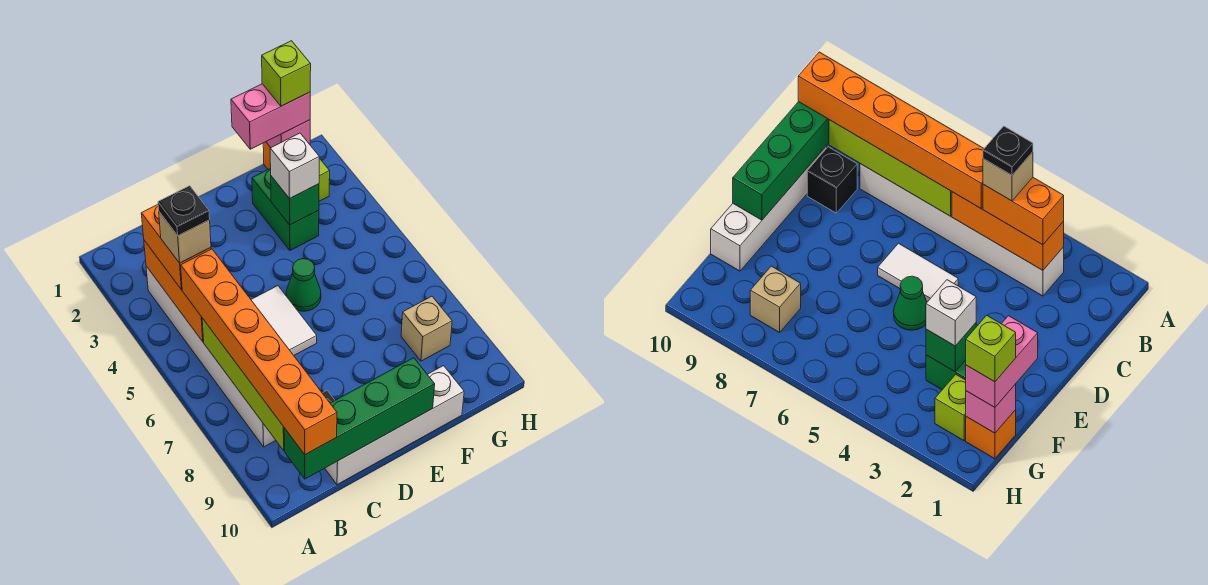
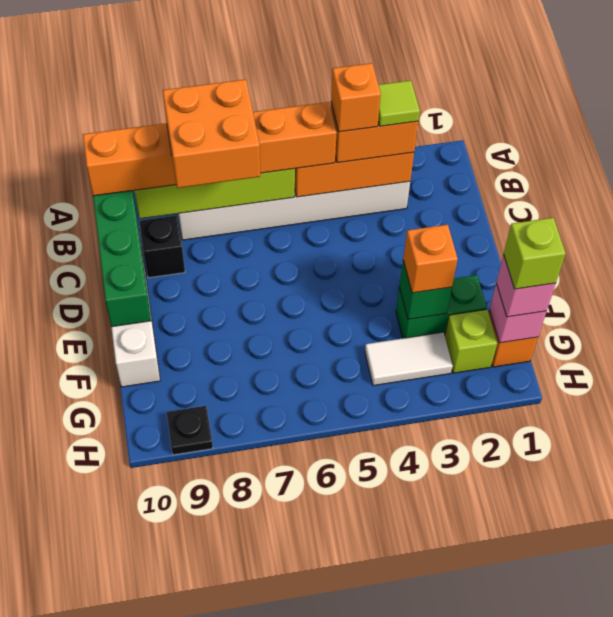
none -> lime 1x1 tile [378,81,420,126]
tan 1x1 brick [159,212,211,263] -> orange 1x1 brick [331,63,381,132]
black 1x1 plate [158,186,210,236] -> black 1x1 plate moved to [167,406,213,455]
none -> orange 2x2 brick [163,79,260,188]
white 1x2 tile [251,286,317,355] -> white 1x2 tile moved to [365,332,453,386]
green 1x1 cone [286,259,321,311] -> none
pink 1x2 brick [231,84,310,149] -> pink 1x1 brick [496,254,556,317]
white 1x1 brick [270,133,319,199] -> orange 1x1 brick [403,225,458,293]
tan 1x1 brick [401,296,452,361] -> none

